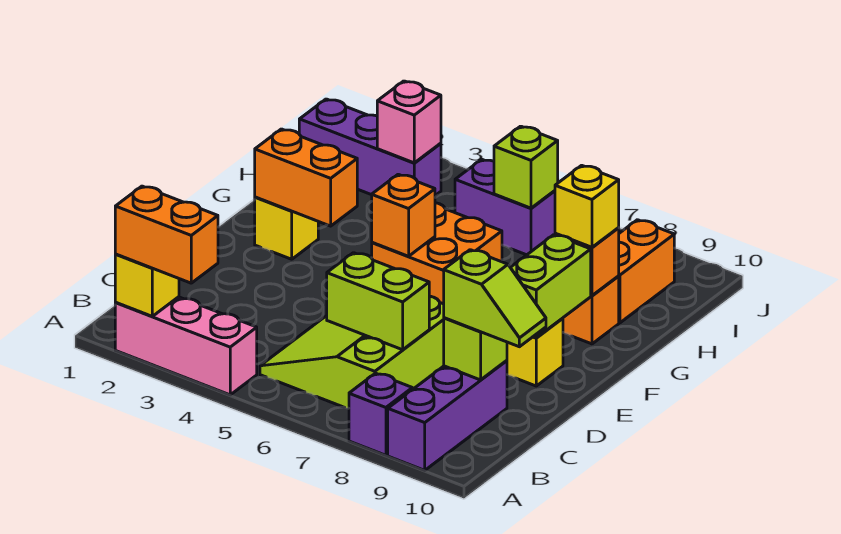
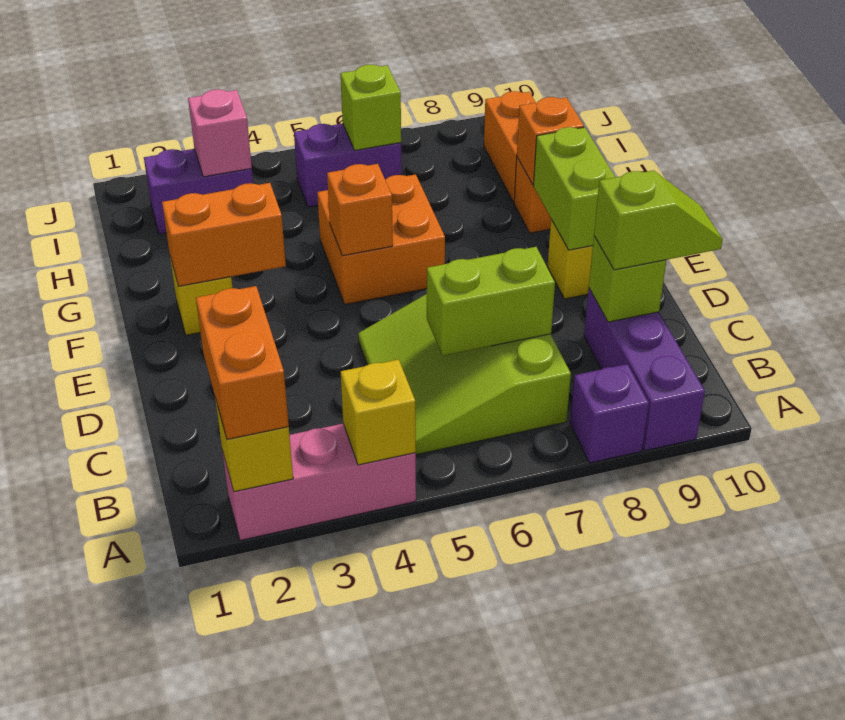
orange 1x2 brick [115,186,218,283] -> orange 1x2 brick turned to [196,286,289,439]
yellow 1x1 brick [555,165,619,247] -> yellow 1x1 brick moved to [341,359,416,465]
purple 1x3 brick [299,99,441,195] -> purple 1x2 brick [144,149,253,234]

